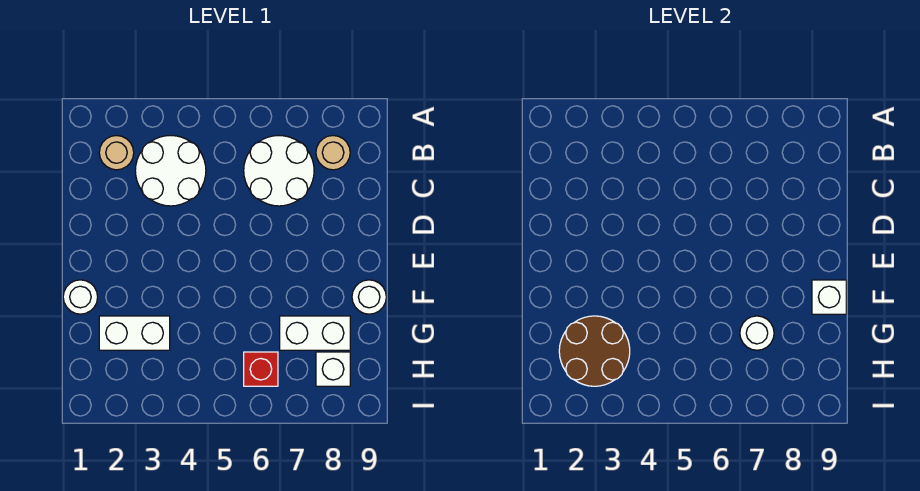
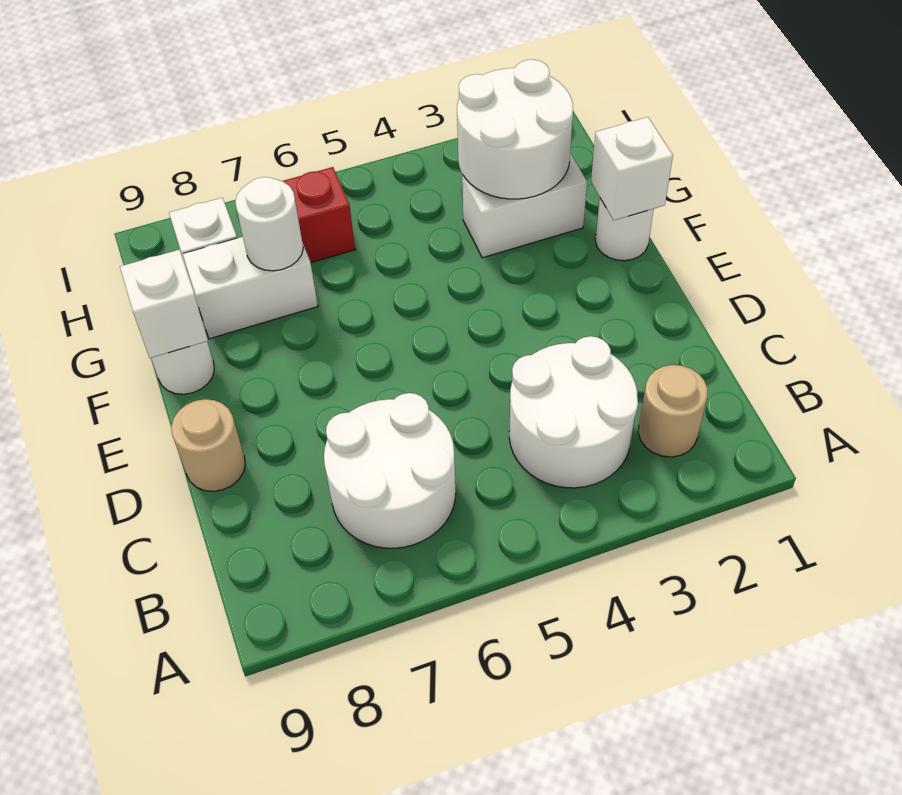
tan 1x1 round brick [316,136,350,170] -> tan 1x1 round brick moved to [171,399,245,491]
none -> white 1x1 brick [591,117,673,220]
brown 2x2 round brick [559,316,630,386] -> white 2x2 round brick [457,59,573,199]

